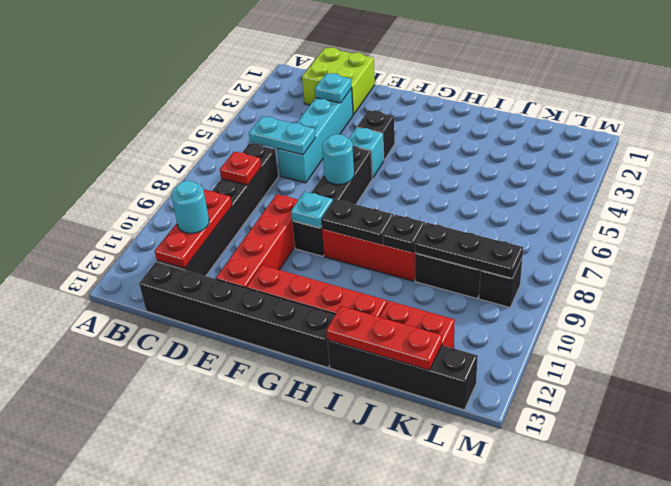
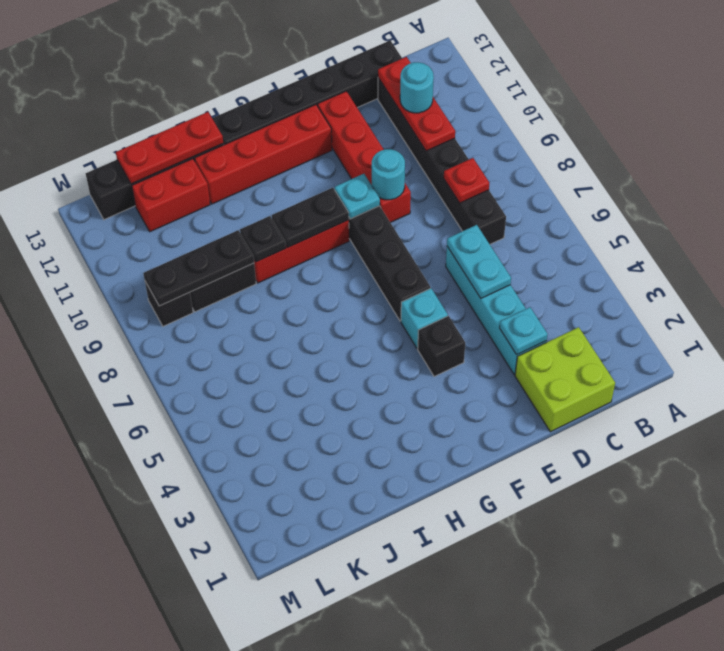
cyan 1x2 plate [249,116,315,155] -> cyan 1x2 plate turned to [447,225,511,298]
cyan 1x1 round brick [322,134,354,185] -> cyan 1x1 round brick moved to [372,149,405,200]

